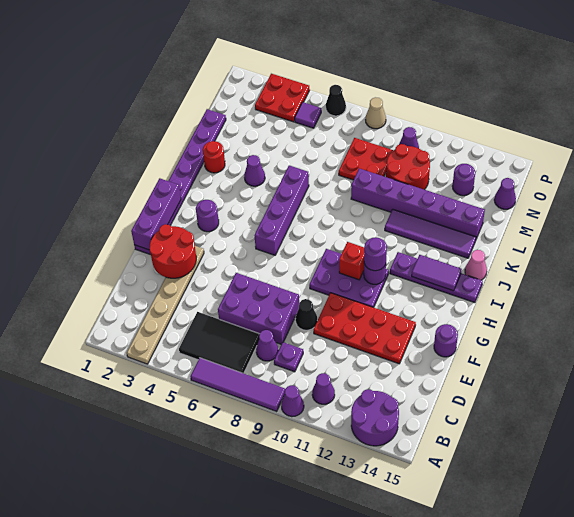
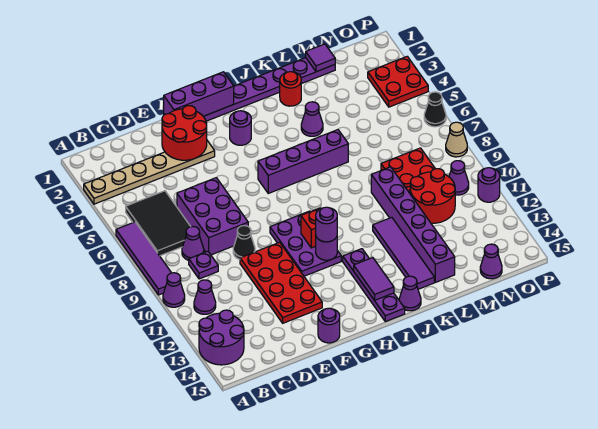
pink 1x1 cone [465,250,487,280] -> purple 1x1 cone [399,276,421,311]
purple 1x1 round brick [452,164,475,196] -> purple 1x1 round brick moved to [478,168,500,202]
purple 1x1 tile [295,102,321,128] -> purple 1x1 tile moved to [306,44,335,72]

